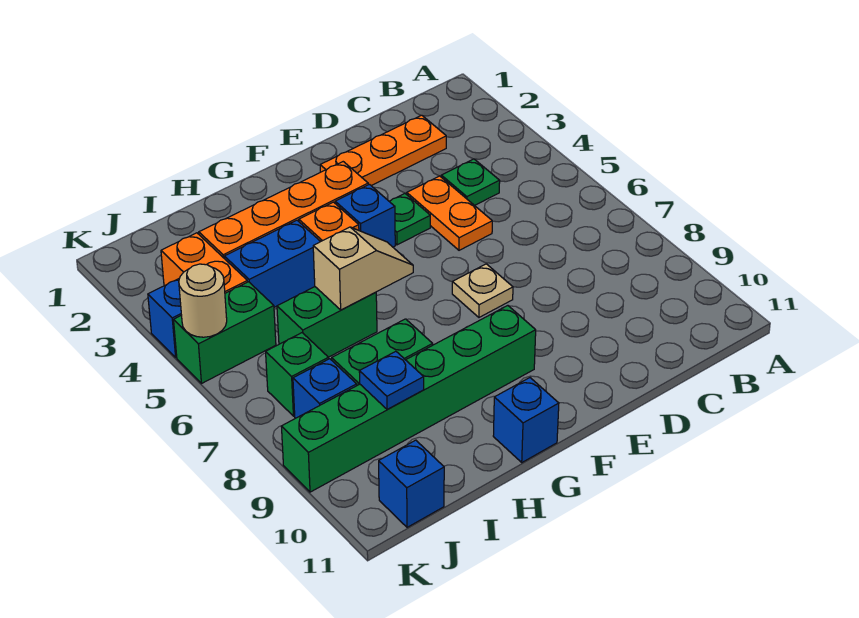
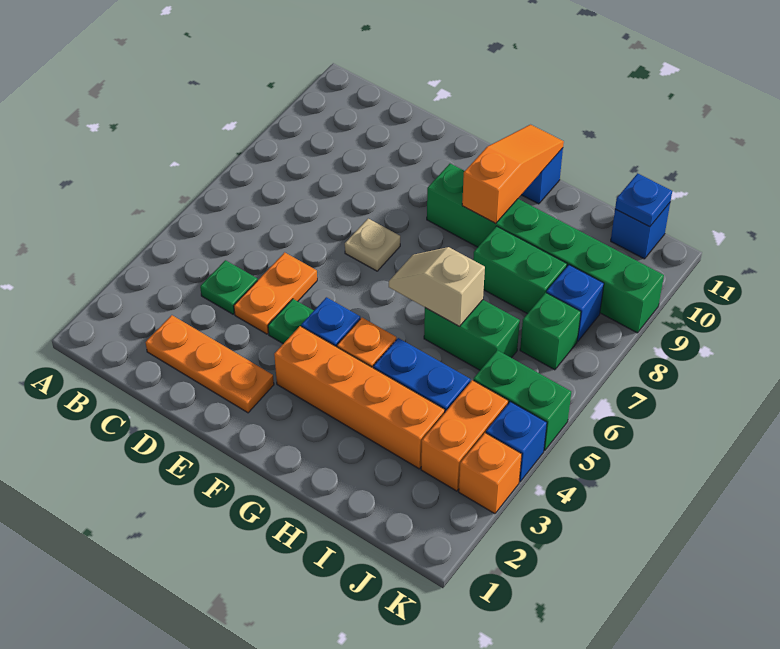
none -> orange 1x3 slope [462,125,564,224]
blue 1x1 plate [359,351,424,410] -> blue 1x1 plate moved to [615,173,672,227]
none -> orange 1x1 brick [459,433,522,514]
tan 1x1 round brick [179,264,227,337] -> none

